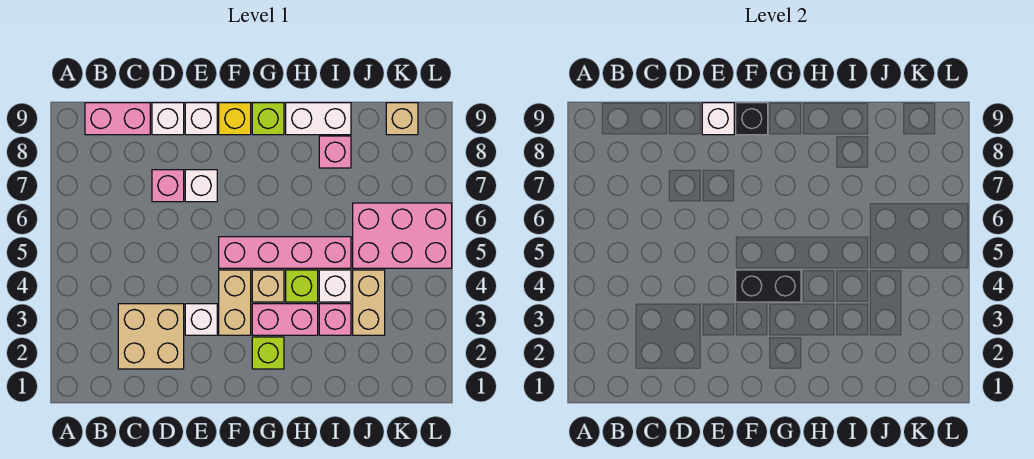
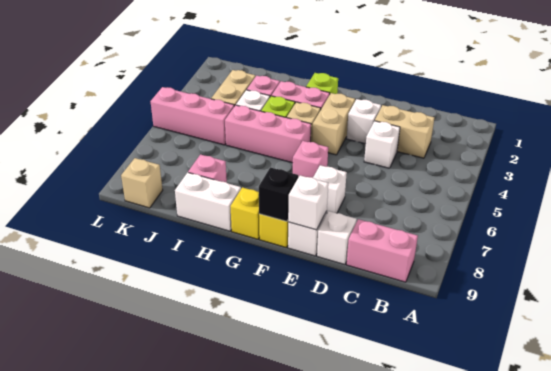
tan 2x2 brick [118,304,184,369] -> tan 1x2 brick [375,105,434,158]
none -> white 1x1 brick [364,121,400,168]
pink 1x1 brick [152,170,184,202] -> pink 1x1 brick moved to [293,141,328,178]
black 1x2 brick [736,270,801,302] -> none
pink 1x4 brick [219,237,351,268] -> pink 1x3 brick [225,105,311,163]
lime 1x1 brick [252,103,284,135] -> yellow 1x1 brick [230,187,260,239]
pink 2x3 brick [353,203,452,268] -> pink 1x3 brick [151,87,234,145]

